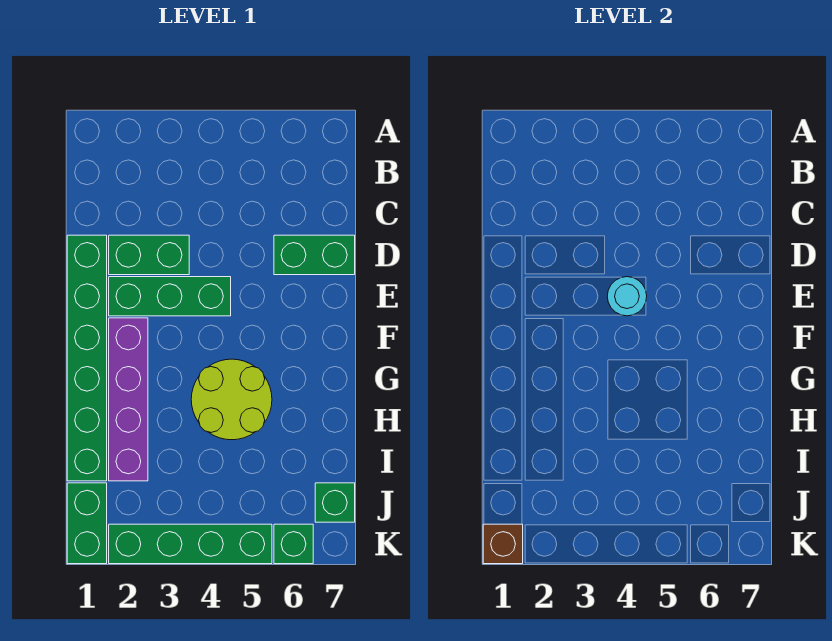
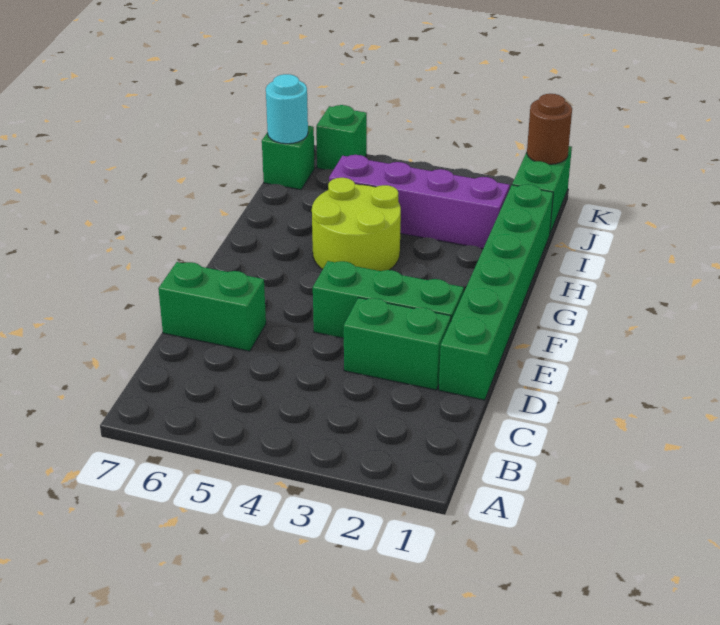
cyan 1x1 round brick [607,277,647,316] -> cyan 1x1 round brick moved to [266,74,308,144]
purple 1x4 brick [109,318,148,481] -> purple 1x4 brick turned to [329,155,510,249]
brown 1x1 brick [483,524,523,564] -> brown 1x1 round brick [527,94,572,164]
green 1x4 brick [109,524,272,564] -> none

